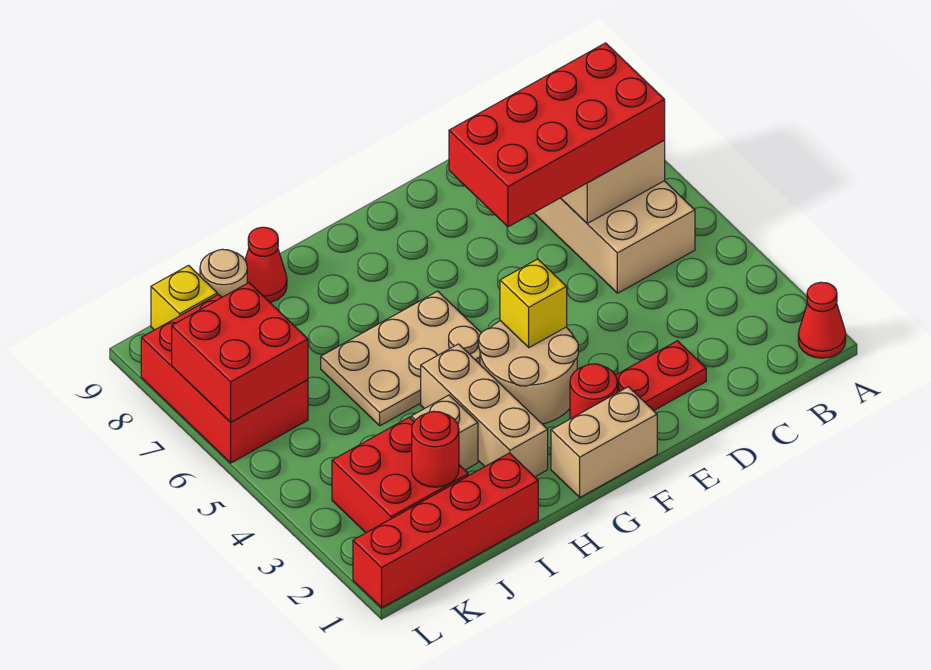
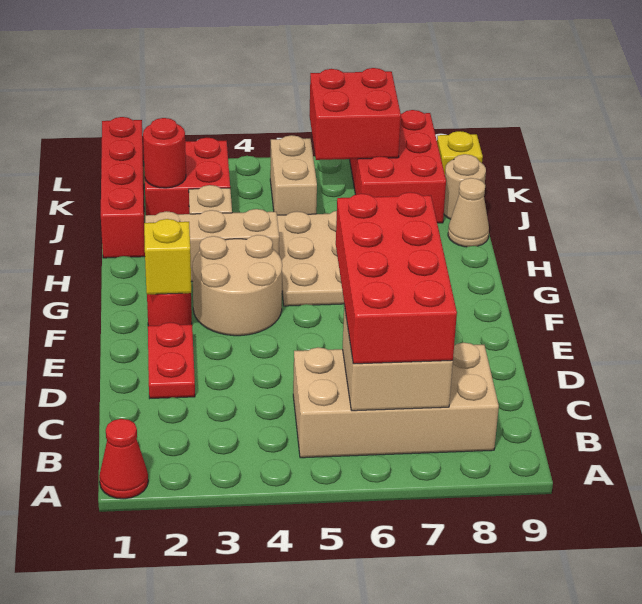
tan 1x2 brick [551,387,657,497] -> tan 1x2 brick moved to [270,135,317,215]
yellow 1x1 brick [500,259,567,348] -> yellow 1x1 brick moved to [144,219,191,294]
red 1x1 cone [245,227,287,302] -> tan 1x1 cone [448,178,489,247]
red 2x3 brick [141,294,308,463] -> red 2x3 brick turned to [350,110,446,223]

